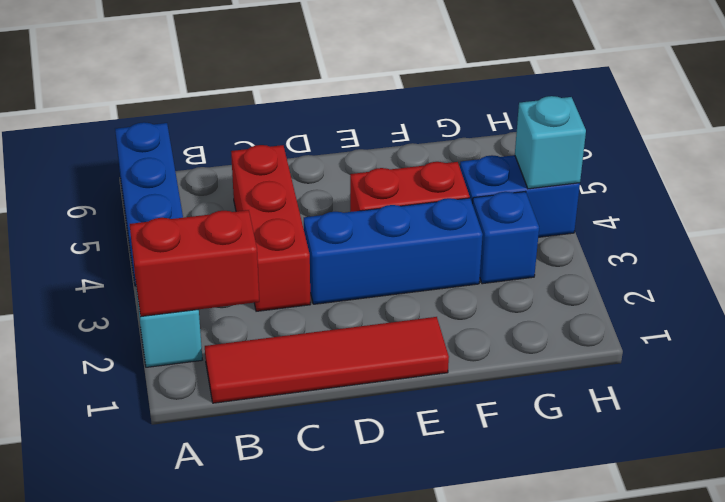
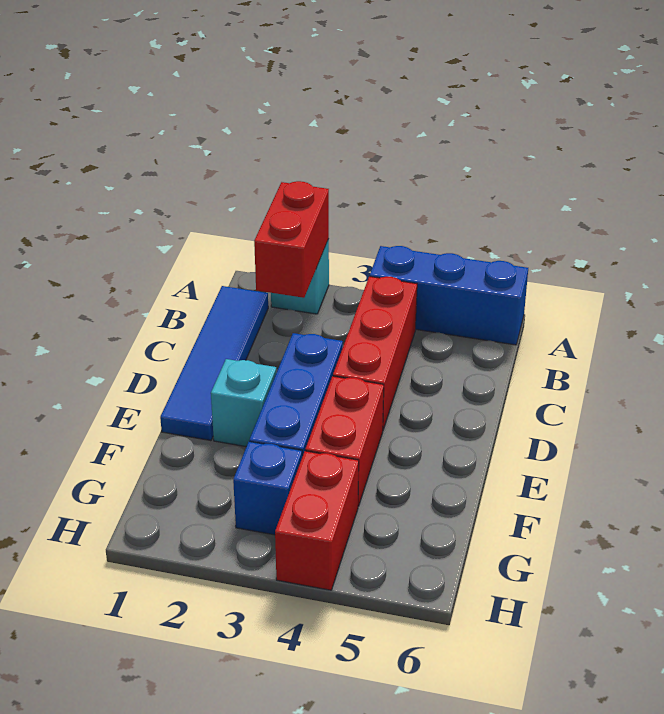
red 1x4 tile [205,317,449,403] -> blue 1x4 tile [160,286,268,441]
red 1x3 brick [231,145,311,311] -> red 1x3 brick turned to [333,276,417,430]
blue 1x2 brick [460,155,580,237] -> red 1x2 brick [275,451,359,590]
cyan 1x1 brick [515,96,586,189] -> cyan 1x1 brick moved to [211,359,276,447]

